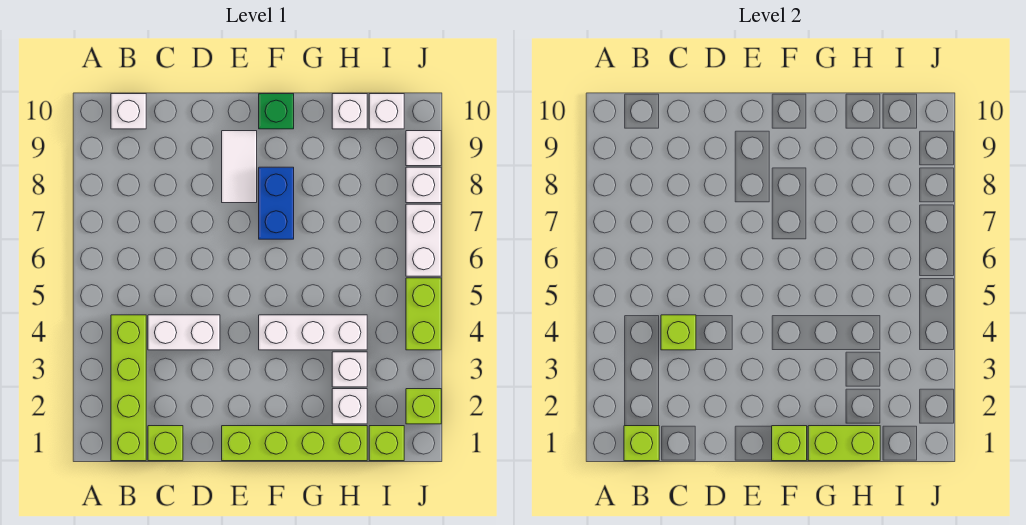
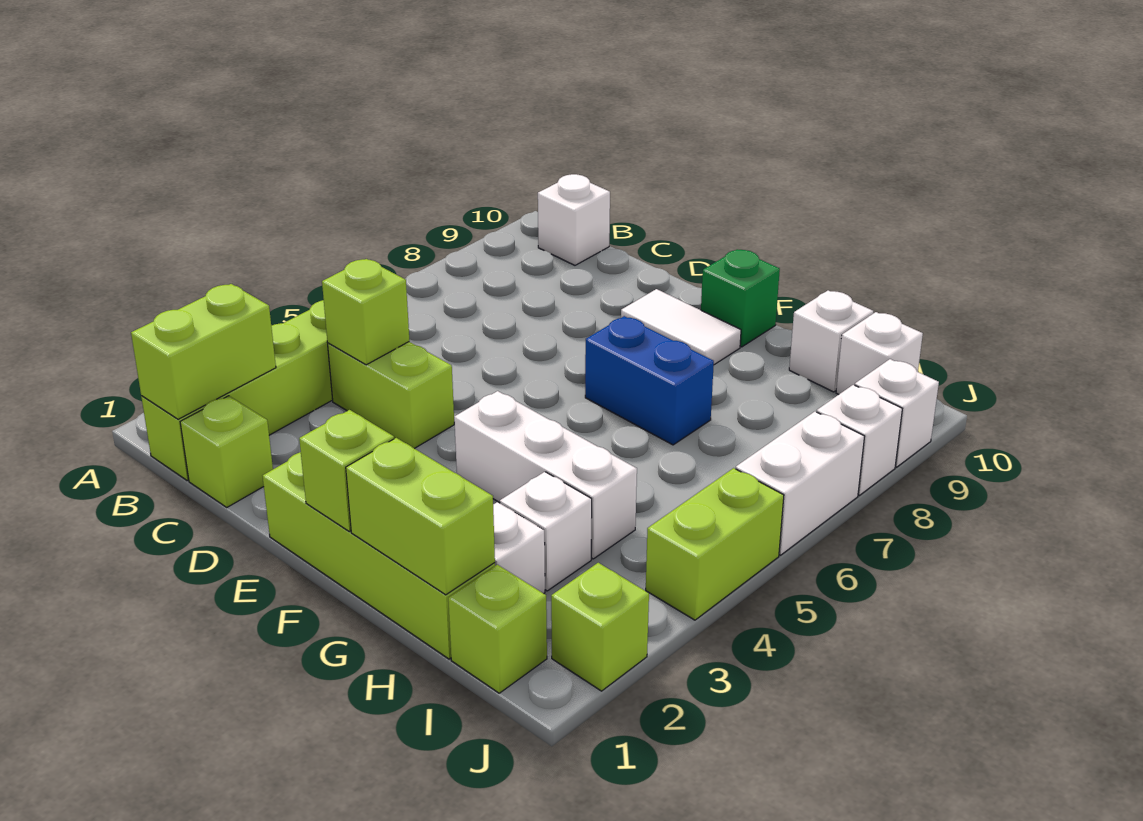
lime 1x1 brick [624,426,659,461] -> lime 1x2 brick [131,284,276,419]
white 1x2 brick [148,315,220,350] -> lime 1x2 brick [328,342,454,449]
white 1x2 tile [222,131,257,203] -> white 1x2 tile turned to [621,289,741,365]
blue 1x2 brick [259,167,294,239] -> blue 1x2 brick turned to [585,316,714,445]

